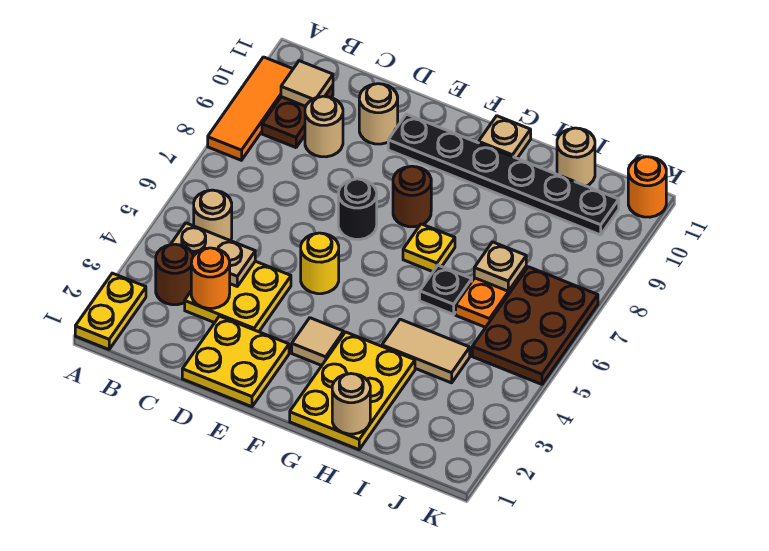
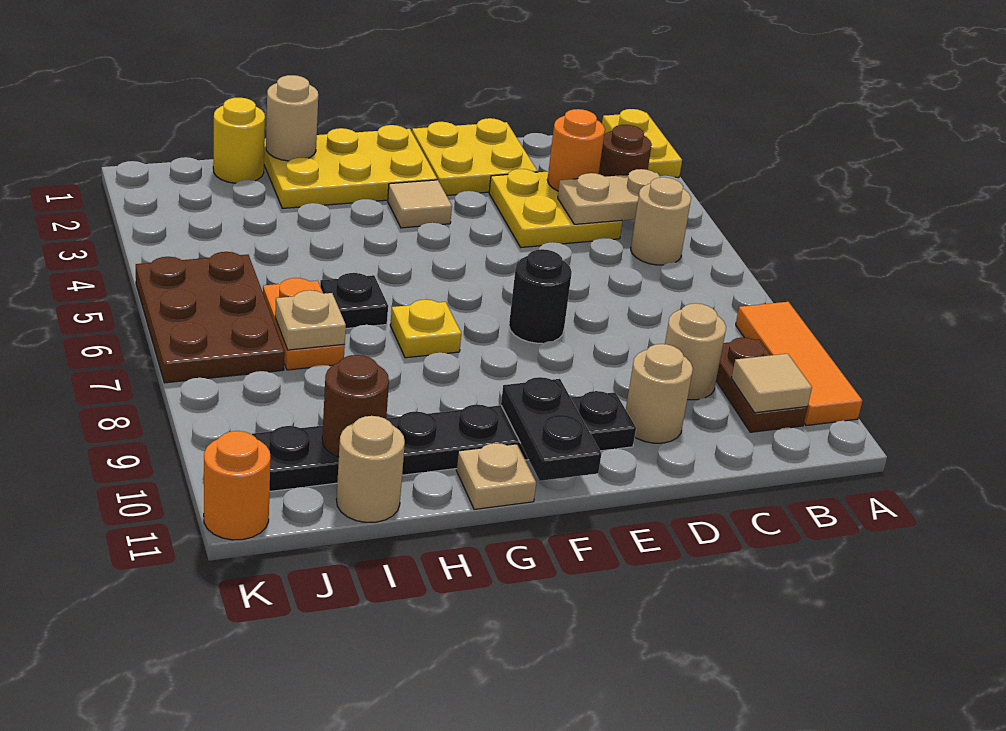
yellow 1x1 round brick [301,233,339,294] -> yellow 1x1 round brick moved to [213,98,265,183]
brown 1x1 round brick [393,166,431,227] -> brown 1x1 round brick moved to [322,355,389,457]
none -> black 1x2 plate [501,377,601,481]
yellow 2x3 plate [290,332,415,450] -> yellow 2x3 plate turned to [264,125,437,208]
tan 1x2 tile [382,319,470,383] -> none

